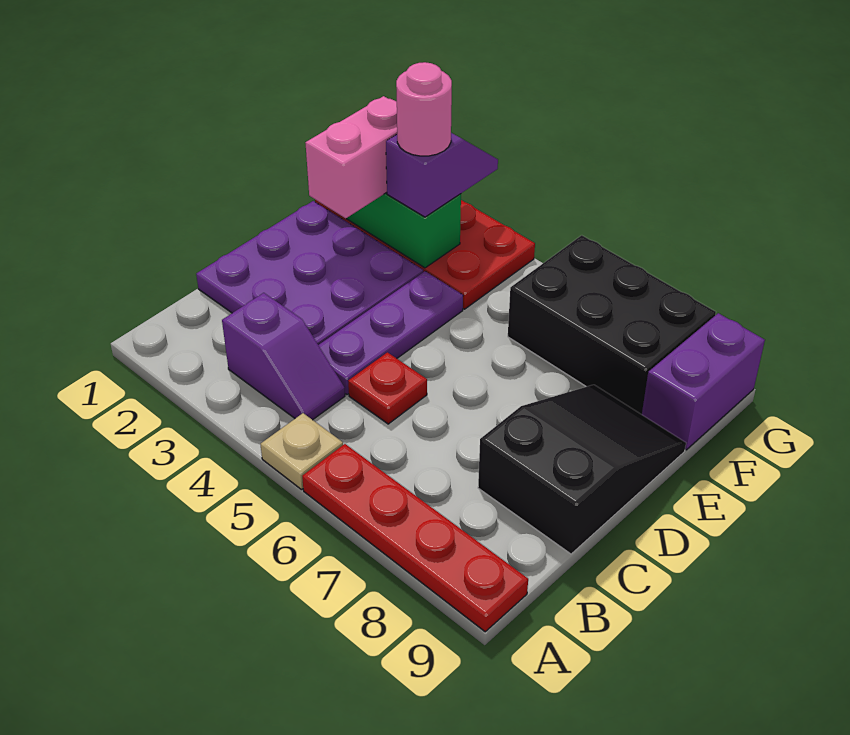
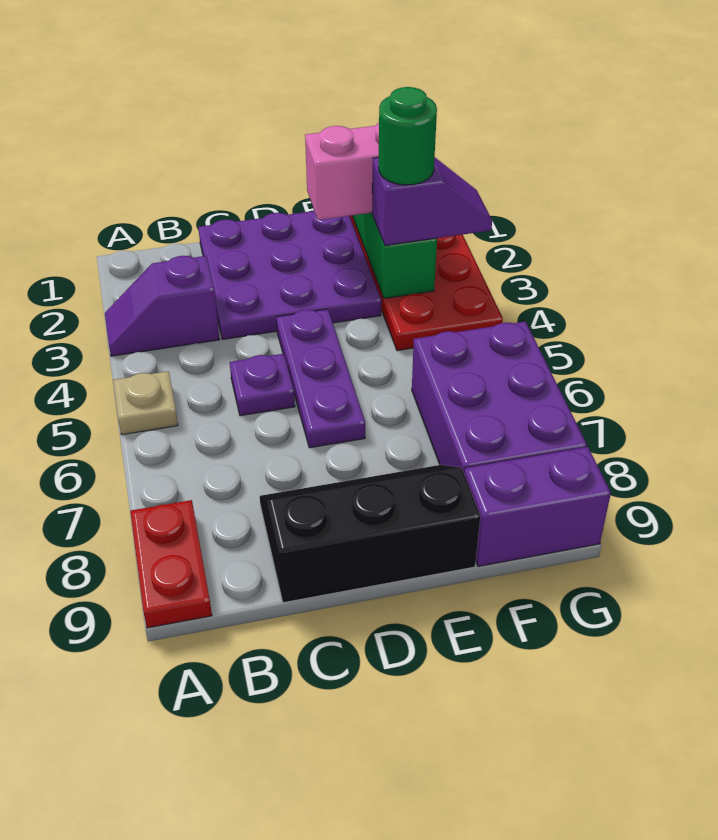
red 1x4 plate [302,444,528,632] -> red 1x2 plate [130,500,212,628]
purple 1x2 slope [222,293,345,420] -> purple 1x2 slope turned to [105,256,220,356]
purple 1x3 plate [319,271,463,395] -> purple 1x3 plate turned to [276,309,365,448]
red 1x1 plate [348,352,427,424] -> purple 1x1 plate [230,354,295,416]
black 2x3 slope [478,385,686,554] -> black 2x3 slope turned to [260,465,480,603]
pink 1x1 round brick [396,62,452,156] -> green 1x1 round brick [379,87,437,185]
black 2x3 brick [508,235,716,414] -> purple 2x3 brick [412,322,587,473]

